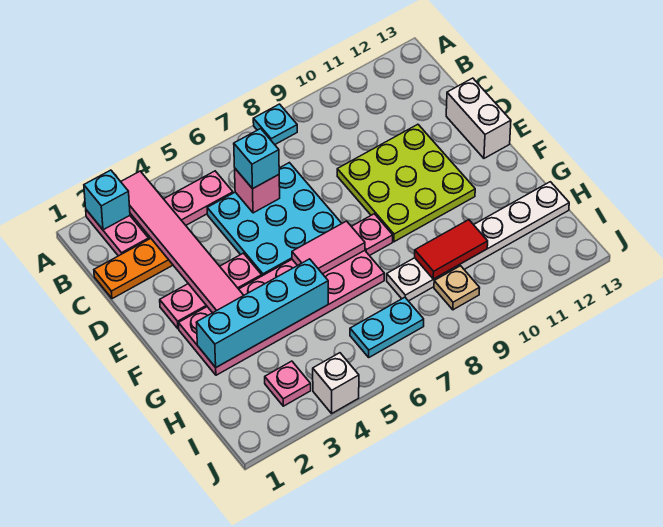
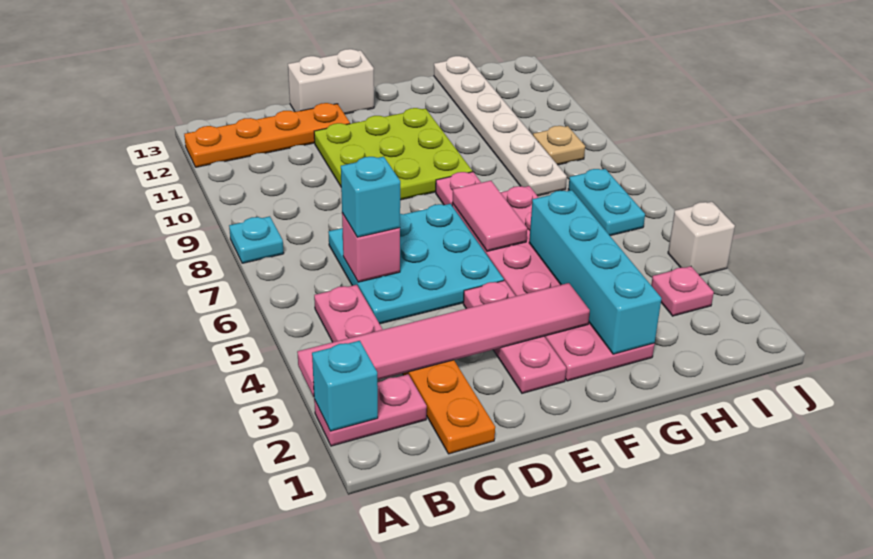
none -> orange 1x4 plate [184,103,350,167]
red 1x2 tile [415,220,488,279] -> none

